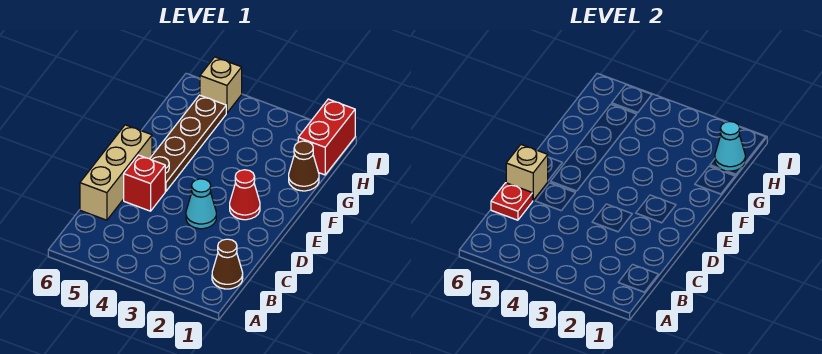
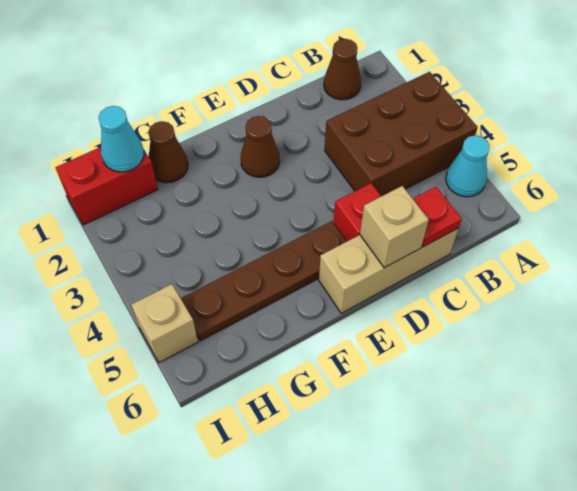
none -> brown 2x3 brick [324,72,478,196]
cyan 1x1 cone [186,179,216,229] -> cyan 1x1 cone moved to [446,135,490,197]
red 1x1 cone [230,170,260,220] -> brown 1x1 cone [241,116,280,177]

